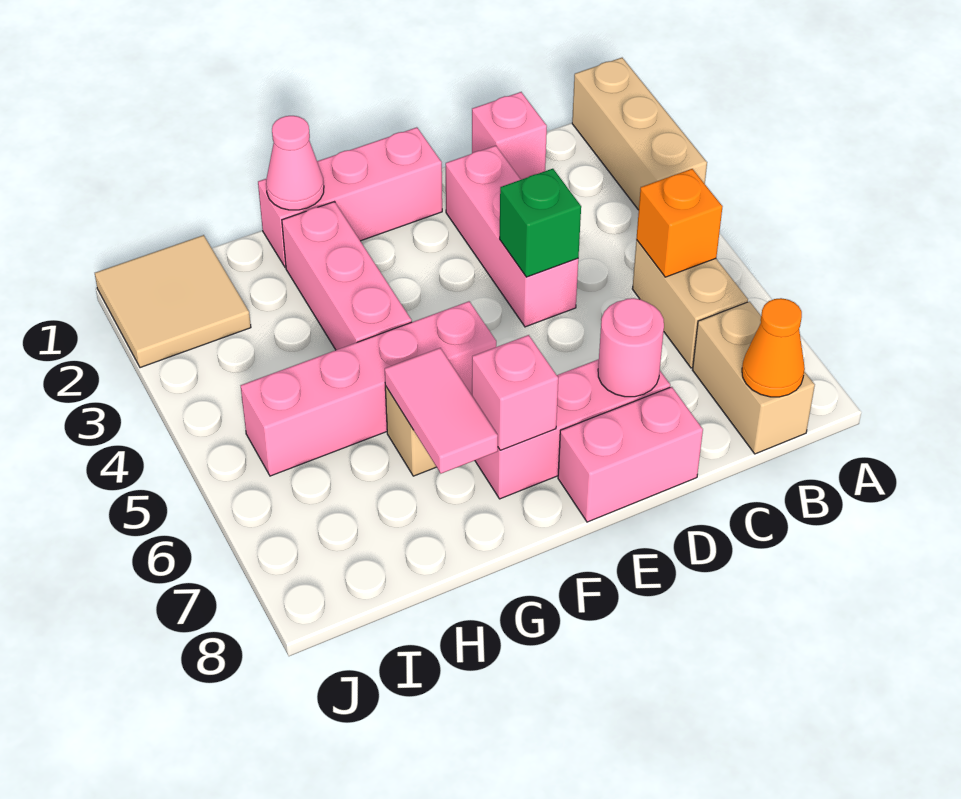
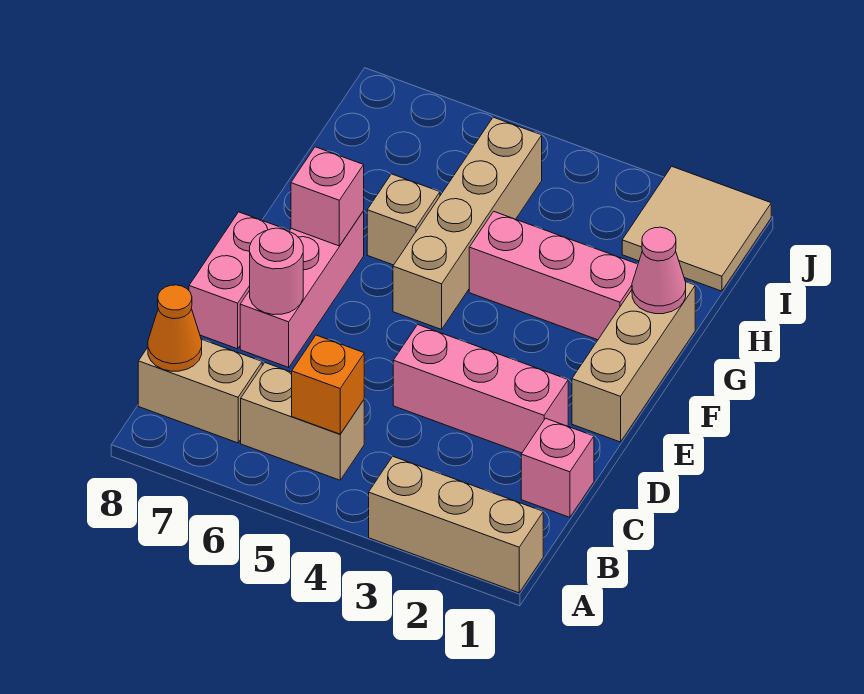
green 1x1 brick [500,169,581,277] -> none
pink 1x3 brick [258,127,442,267] -> tan 1x3 brick [572,282,695,442]
pink 1x4 brick [241,301,496,476] -> tan 1x4 brick [393,117,542,329]
pink 1x2 tile [385,348,498,473] -> none

